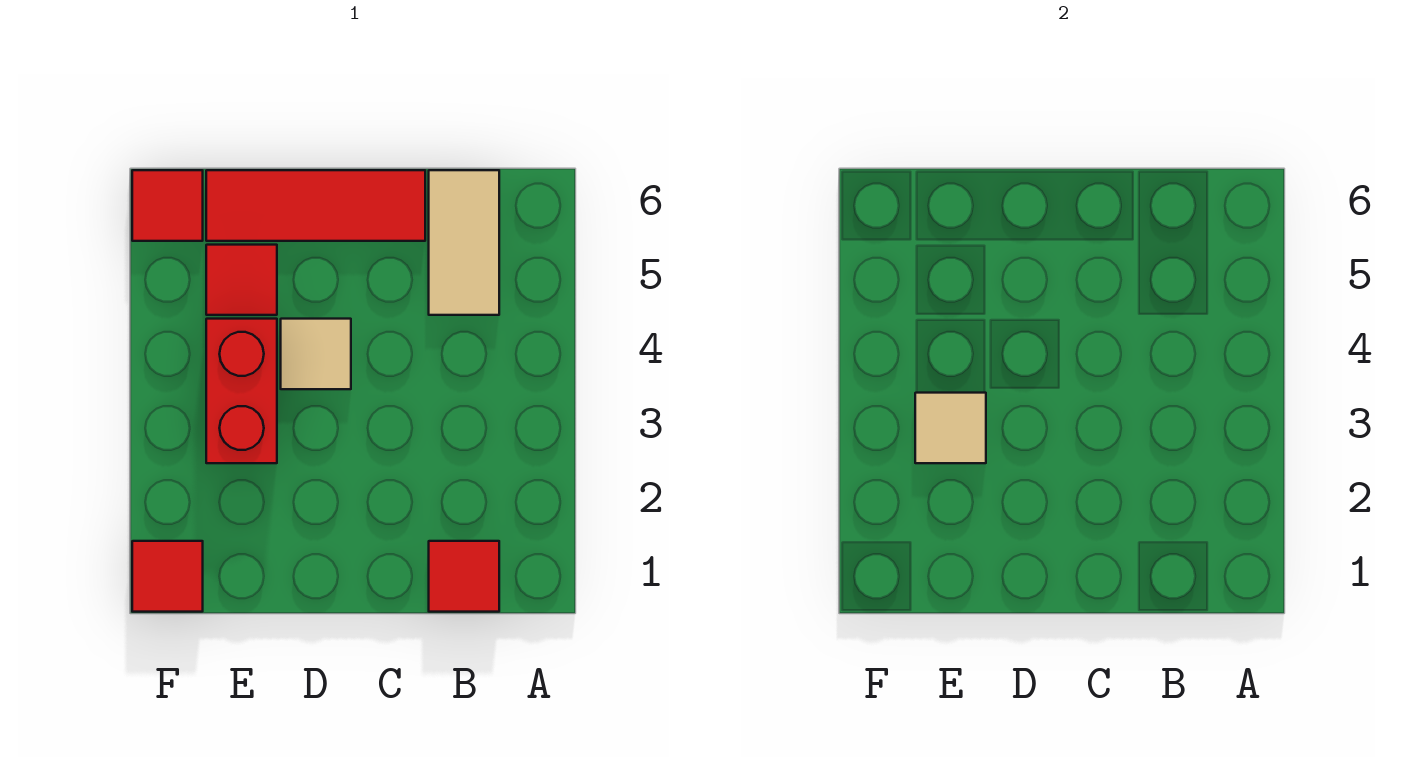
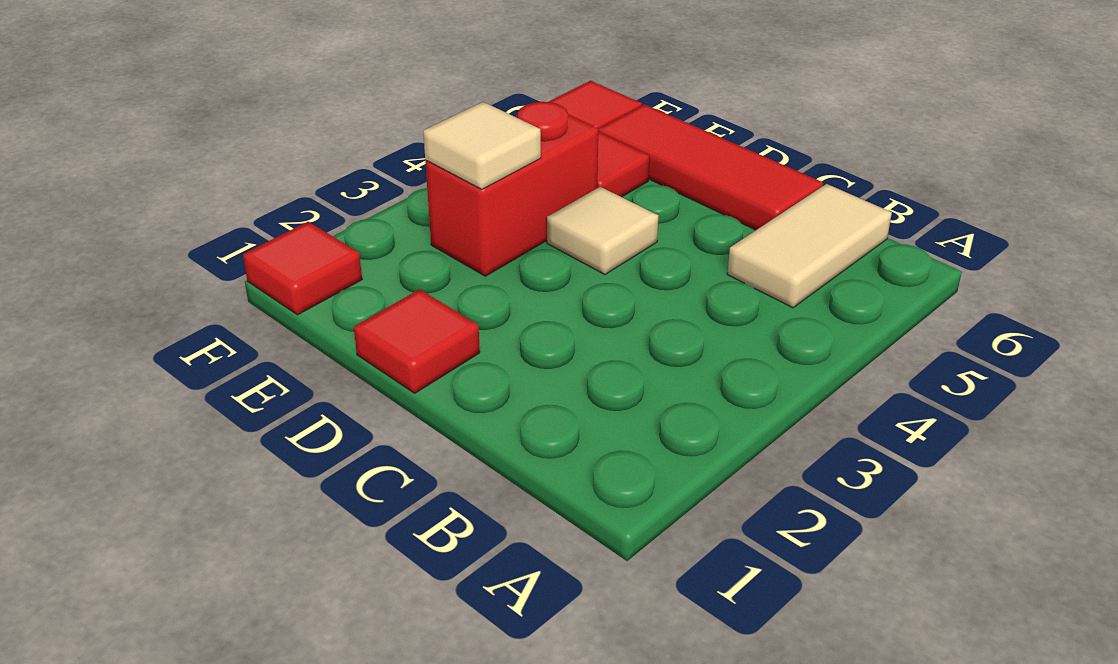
red 1x1 tile [429,541,499,612] -> red 1x1 tile moved to [354,289,480,393]

